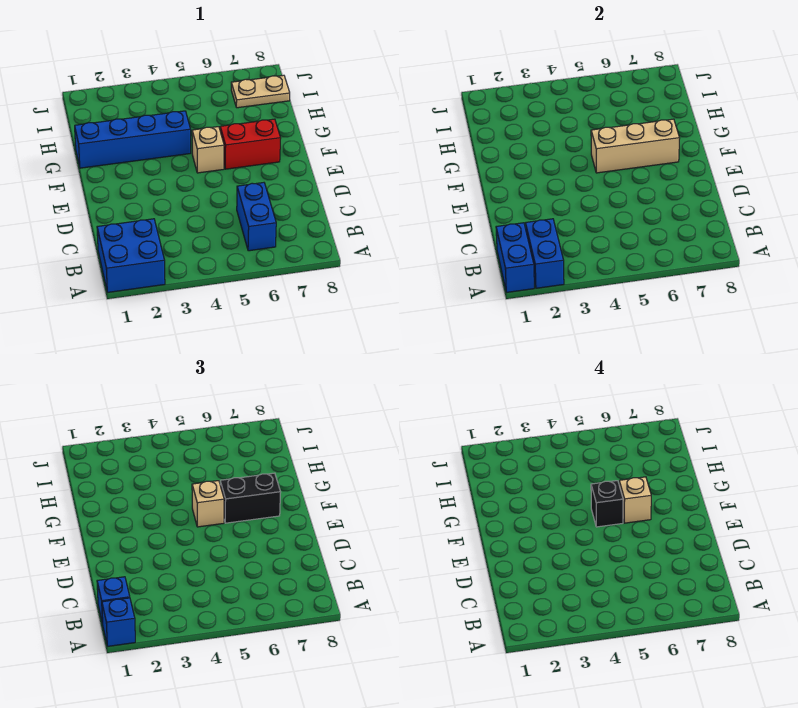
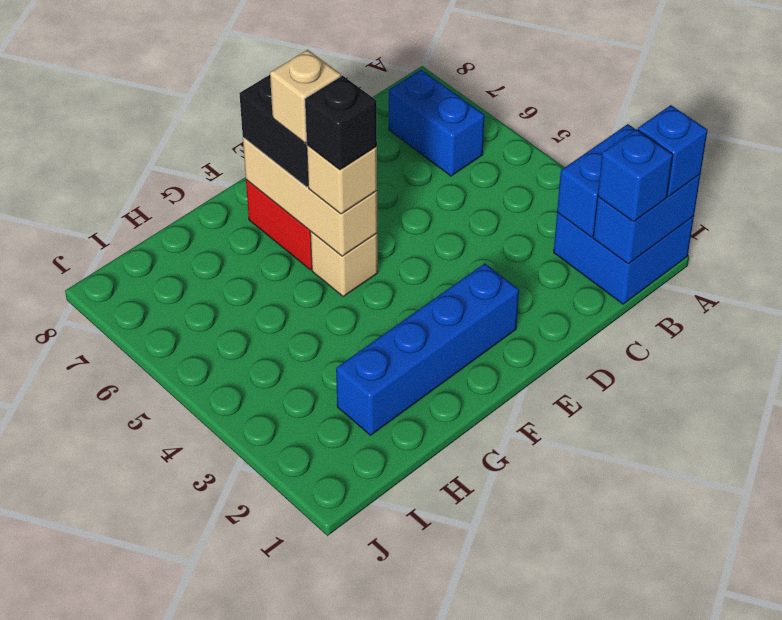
blue 1x2 brick [237,183,276,251] -> blue 1x2 brick turned to [389,70,485,176]
blue 1x4 brick [75,111,191,168] -> blue 1x4 brick turned to [336,263,519,435]
tan 1x2 plate [231,75,290,108] -> none

